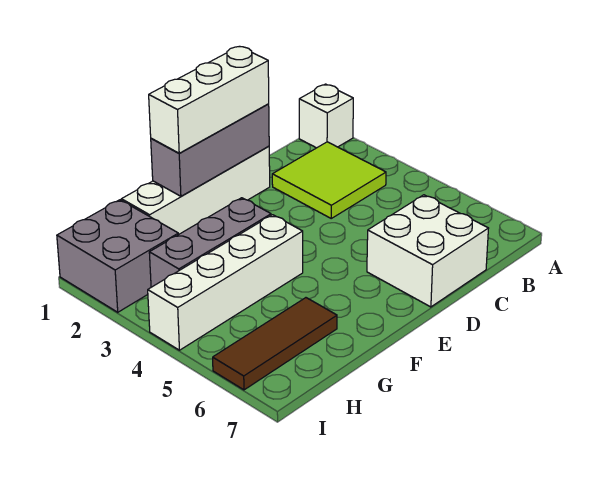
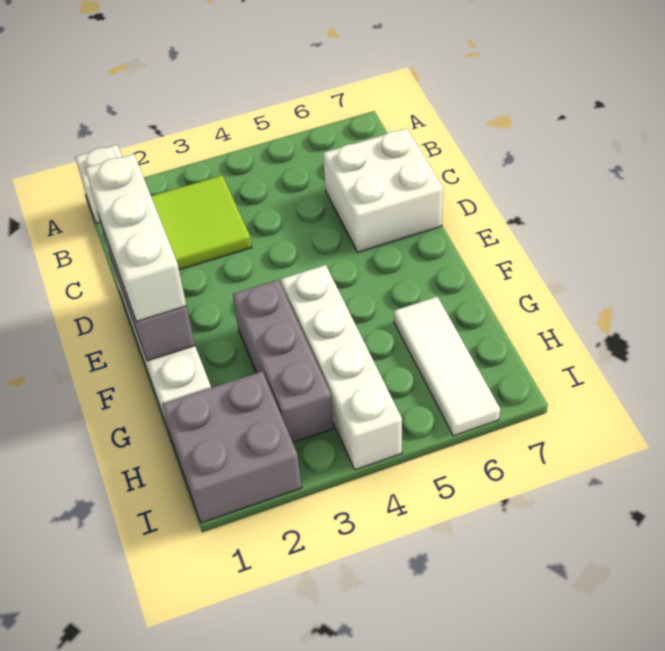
brown 1x3 tile [213,298,337,390] -> white 1x3 tile [394,297,500,436]

